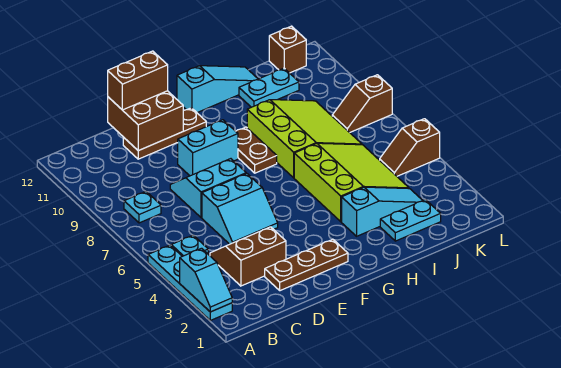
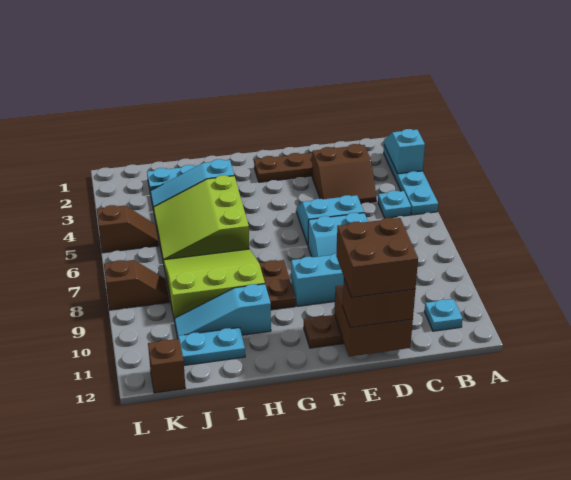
cyan 1x1 plate [124,192,161,223] -> cyan 1x1 plate moved to [425,299,463,331]
none -> brown 2x2 brick [336,218,418,298]
cyan 1x3 slope [177,66,258,113] -> cyan 1x3 slope moved to [175,284,271,338]
lime 3x3 slope [247,100,362,178] -> lime 3x3 slope turned to [163,249,265,320]

